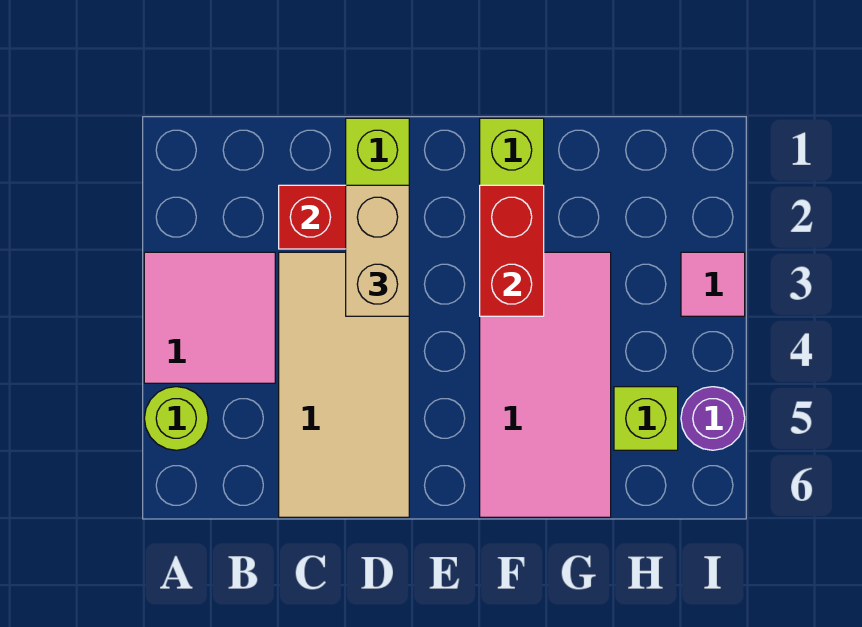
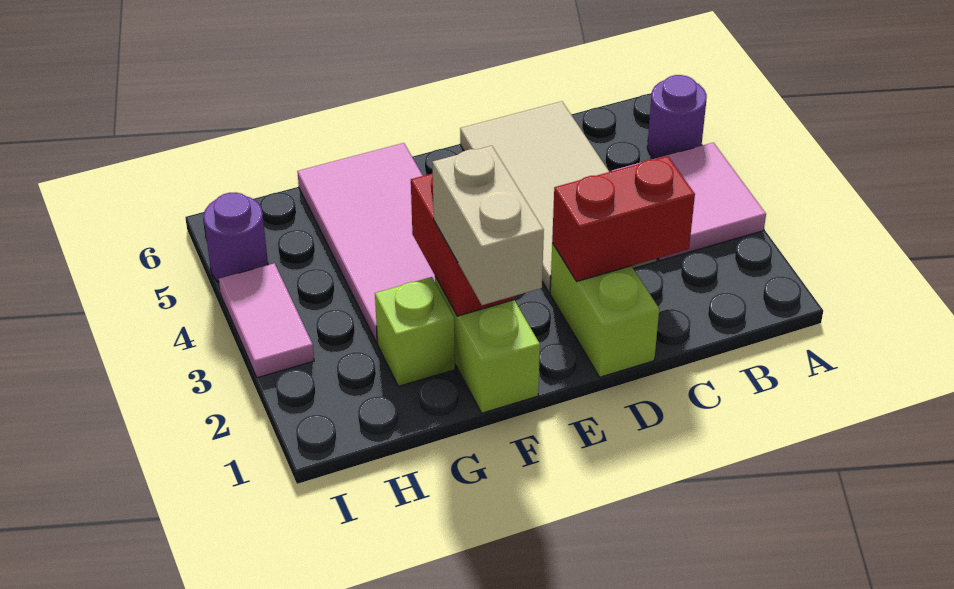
lime 1x1 round brick [144,387,208,450] -> purple 1x1 round brick [647,75,707,159]
tan 1x2 brick [346,185,409,316] -> tan 1x2 brick moved to [432,146,544,305]
lime 1x1 brick [614,387,678,450] -> lime 1x1 brick moved to [375,277,455,386]
pink 1x1 tile [681,252,745,316] -> pink 1x2 tile [219,263,314,378]

